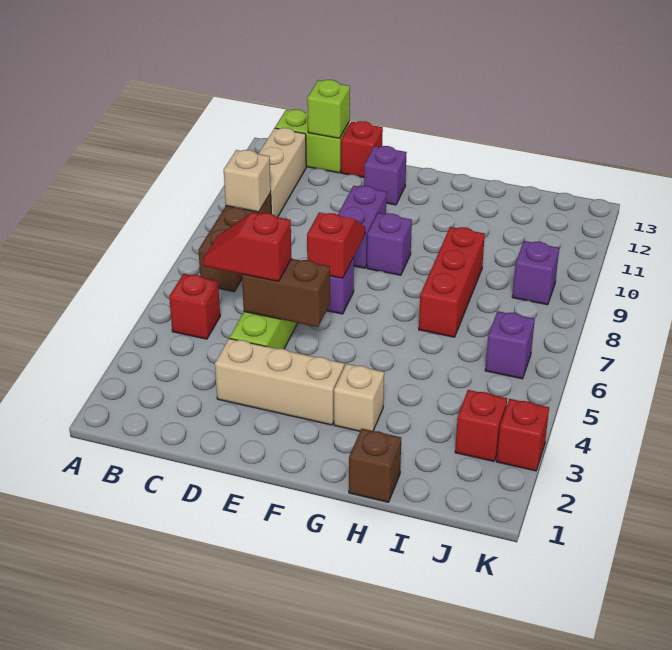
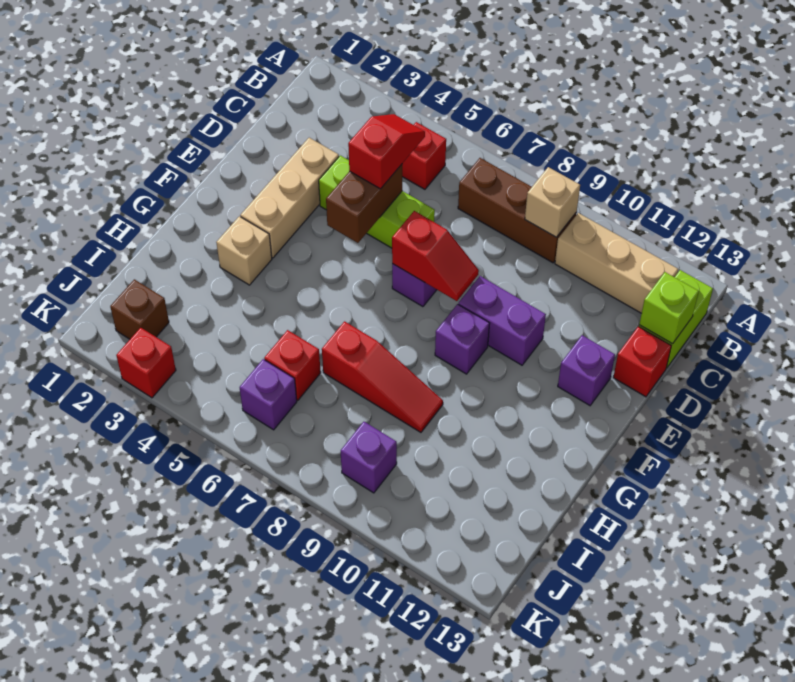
brown 1x1 brick [349,429,401,502] -> brown 1x1 brick moved to [110,279,169,339]
red 1x3 brick [419,227,485,337] -> red 1x3 slope [322,321,443,432]
red 1x1 brick [455,390,507,461] -> red 1x1 brick moved to [264,330,321,400]

